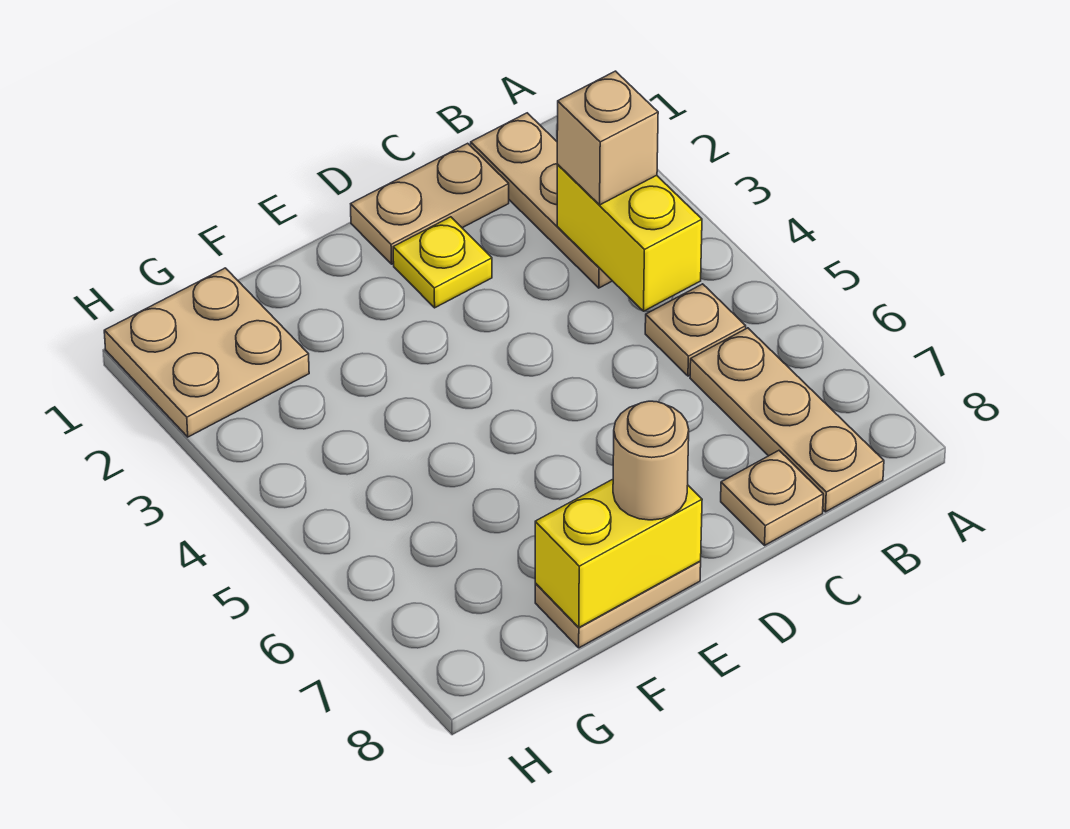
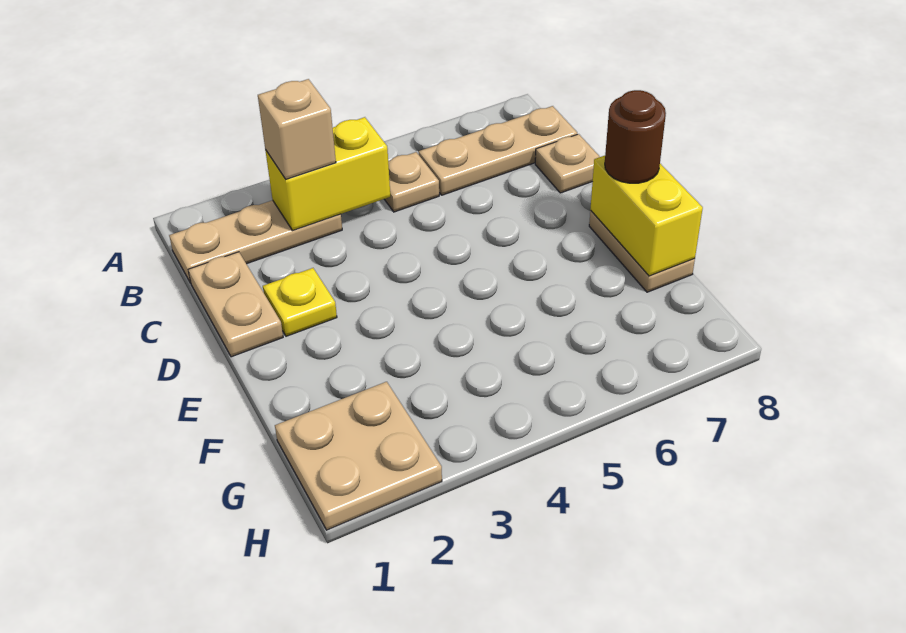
tan 1x1 round brick [613,401,689,520] -> brown 1x1 round brick [605,90,666,183]

